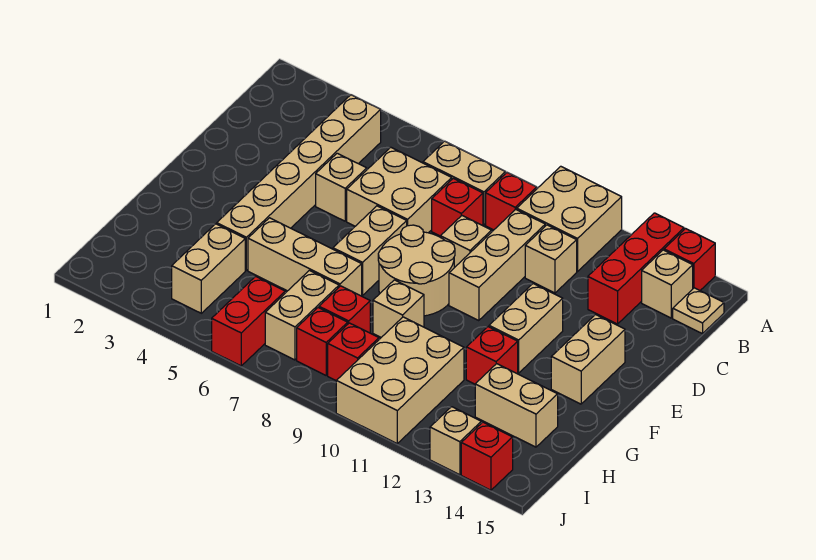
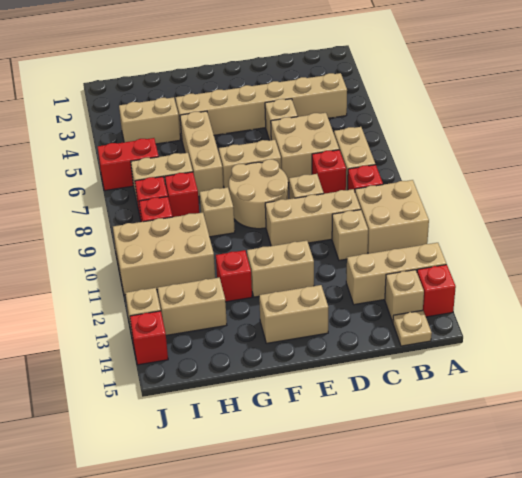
red 1x3 brick [588,213,684,324] -> tan 1x3 brick [346,243,446,305]
tan 1x2 brick [475,364,558,447] -> tan 1x2 brick turned to [158,278,227,335]

